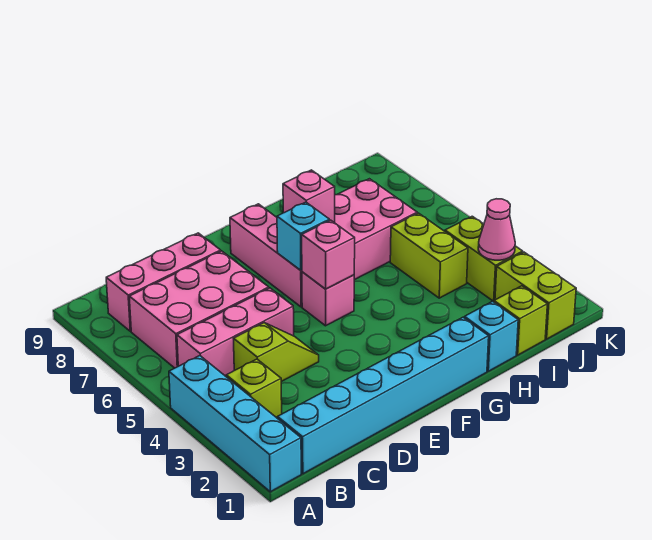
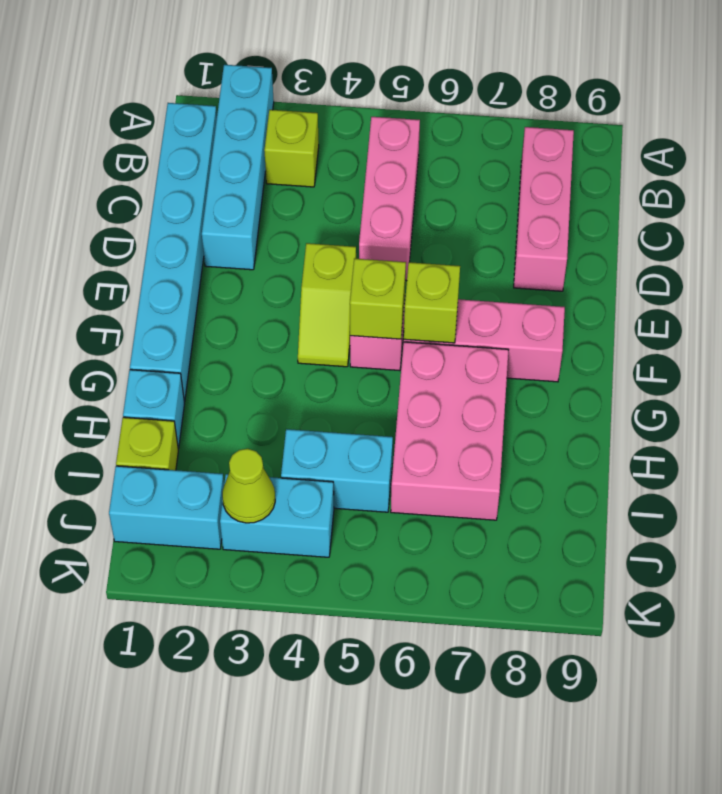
cyan 1x4 brick [169,356,301,492] -> cyan 1x4 brick turned to [202,65,274,270]
pink 2x3 brick [129,251,269,368] -> none
lime 1x2 slope [234,323,319,382] -> lime 1x2 slope moved to [298,243,356,367]
pink 1x1 brick [302,220,355,289] -> lime 1x1 brick [350,259,406,339]
cyan 1x1 brick [277,202,329,270] -> lime 1x1 brick [404,262,460,343]
pink 1x1 brick [283,170,335,223] -> none
lime 1x2 brick [390,213,468,298] -> cyan 1x2 brick [281,429,393,512]
lime 1x2 brick [495,252,576,339] -> cyan 1x2 brick [109,466,224,549]
lime 1x2 brick [445,216,523,301] -> cyan 1x2 brick [220,474,334,557]
pink 1x1 cone [478,199,515,260] -> lime 1x1 cone [222,449,275,523]

